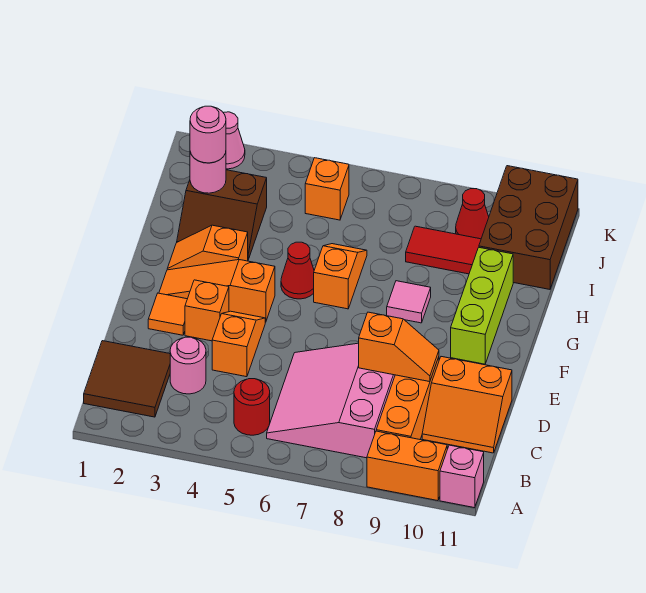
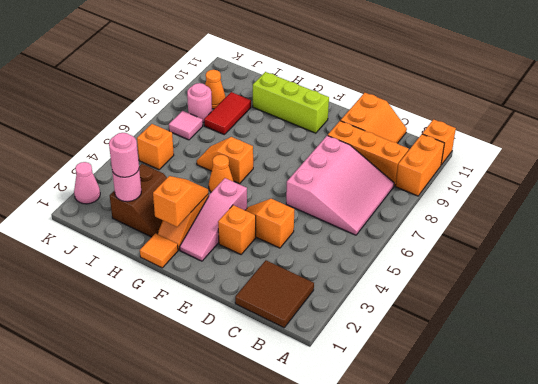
pink 1x1 brick [440,445,484,508] -> orange 1x1 brick [422,119,456,165]
red 1x1 round brick [234,379,270,435] -> none
pink 3x3 slope [267,343,395,458] -> pink 3x3 slope turned to [286,135,394,235]
pink 1x1 round brick [170,337,206,394] -> pink 1x1 round brick moved to [187,83,212,122]
orange 1x2 slope [359,312,439,382] -> orange 1x2 slope moved to [153,176,208,227]
orange 1x1 tile [148,293,187,335] -> orange 1x1 tile moved to [140,233,178,268]
orange 1x3 slope [159,260,275,322] -> pink 1x3 slope [180,178,247,261]
red 1x1 cone [281,242,314,299] -> orange 1x1 cone [209,155,234,192]
pink 1x1 tile [387,281,431,323] -> pink 1x1 tile moved to [169,111,203,140]
brown 2x3 brick [479,166,578,289] -> none
red 1x1 cone [456,189,489,239] -> orange 1x1 cone [205,70,226,109]

